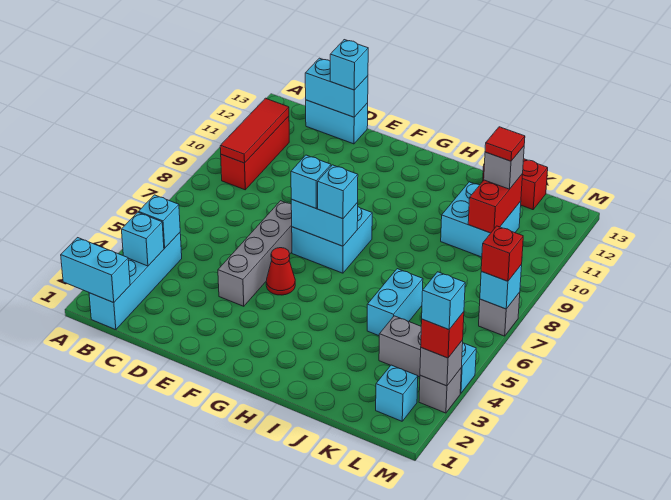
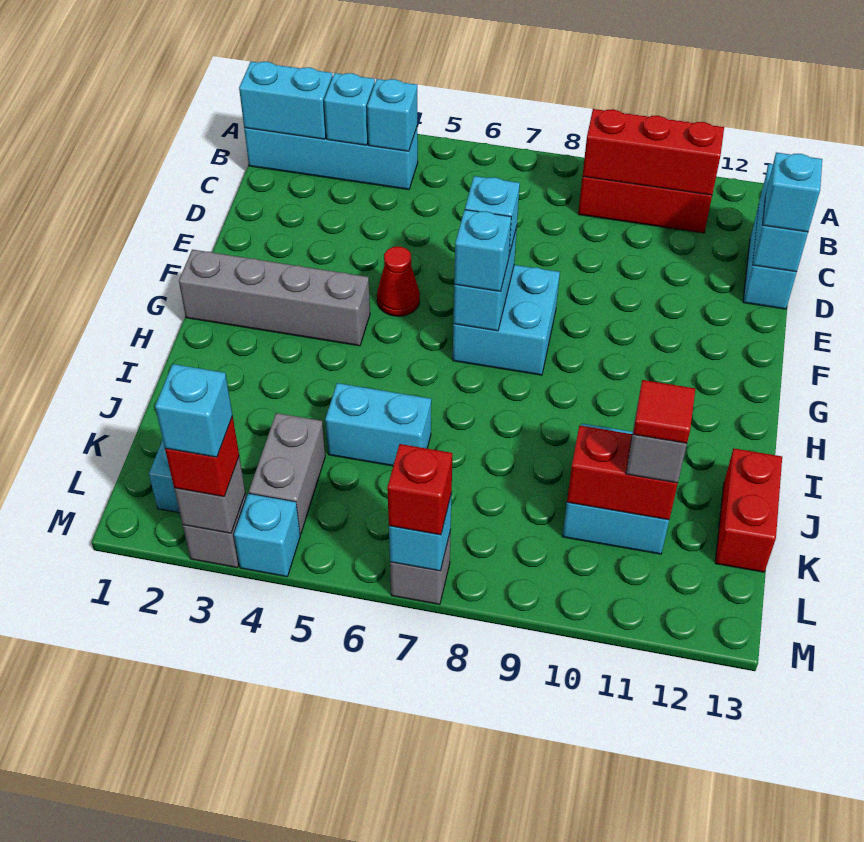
cyan 1x2 brick [61,238,130,303] -> cyan 1x2 brick turned to [239,62,333,139]
red 1x3 tile [220,98,289,163] -> red 1x3 brick [583,109,724,195]
grey 1x4 brick [218,201,292,306] -> grey 1x4 brick moved to [179,250,370,346]

